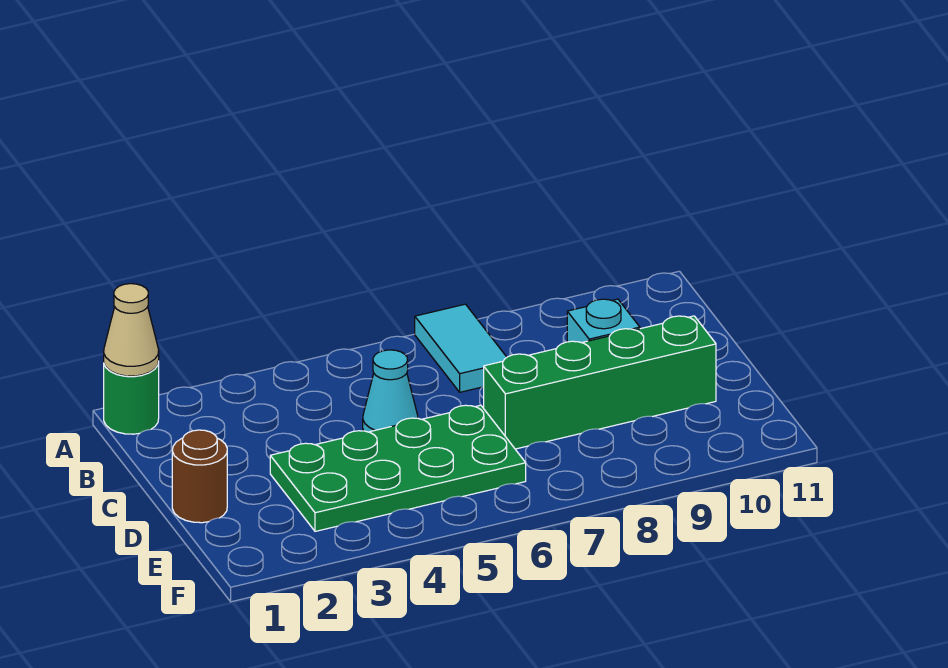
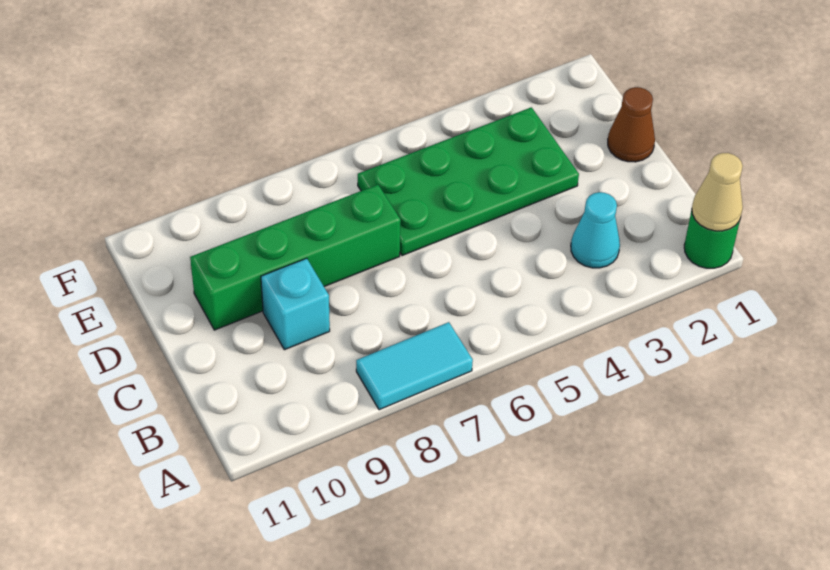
cyan 1x2 tile [415,304,507,392] -> cyan 1x2 tile turned to [356,322,473,410]
cyan 1x1 cone [363,350,418,432] -> cyan 1x1 cone moved to [571,192,620,268]
brown 1x1 round brick [172,430,227,523] -> brown 1x1 cone [608,87,655,162]

